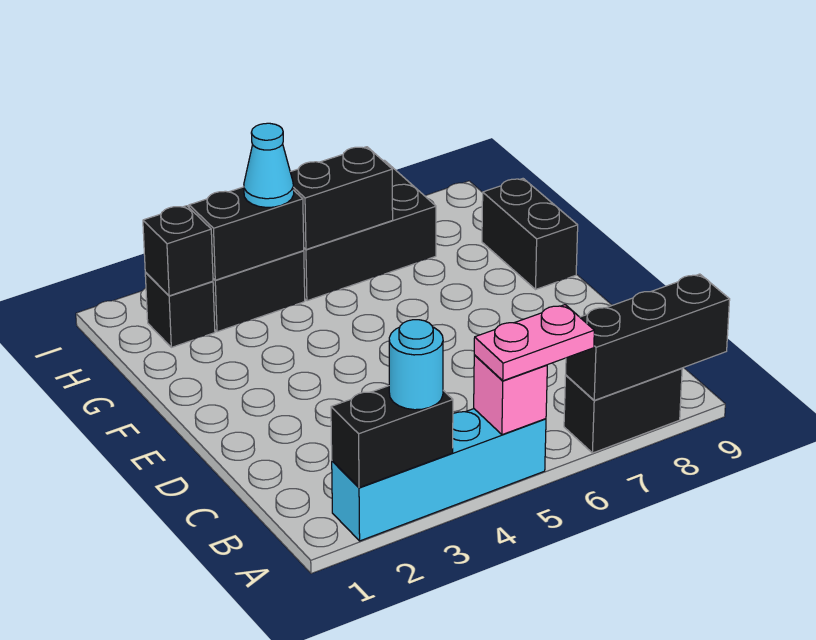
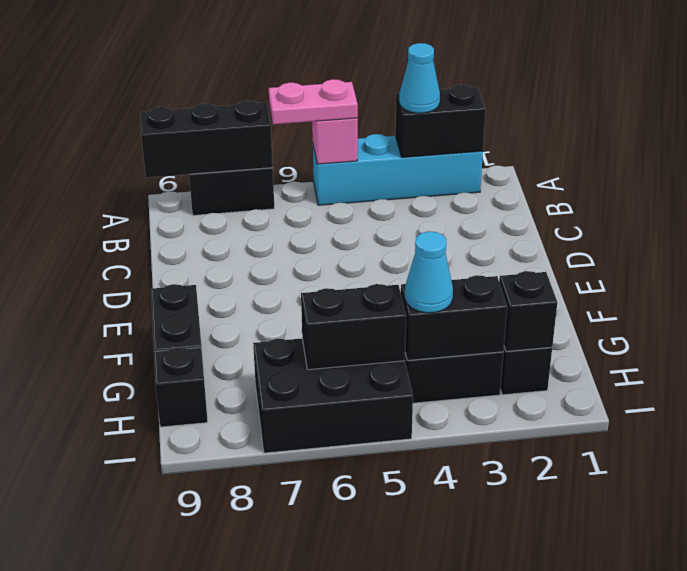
cyan 1x1 round brick [389,320,443,410] -> cyan 1x1 cone [399,43,440,113]
none -> black 1x1 brick [154,348,208,427]

